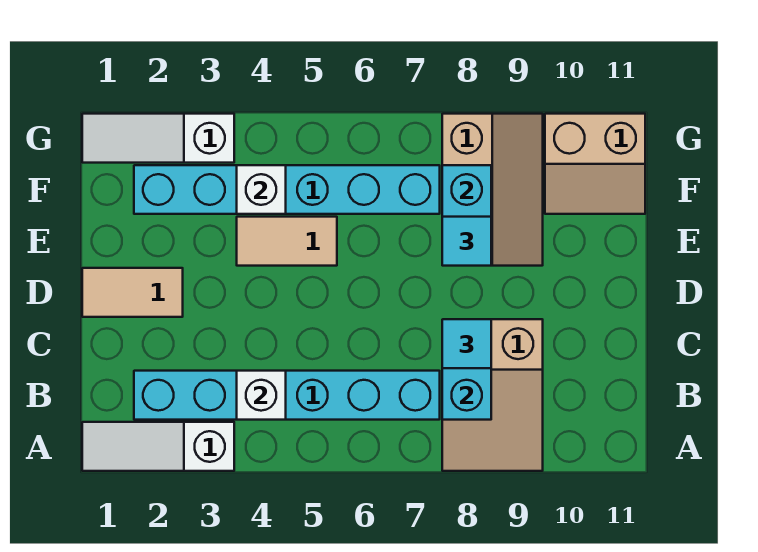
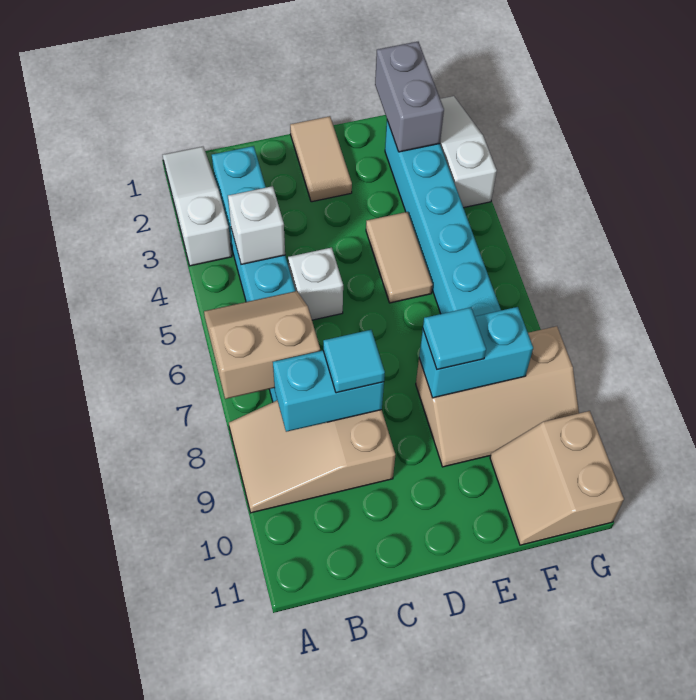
none -> tan 2x2 slope [204,291,320,399]
none -> grey 1x2 brick [375,42,444,152]
white 1x1 brick [237,165,286,214] -> white 1x1 brick moved to [288,248,343,320]

